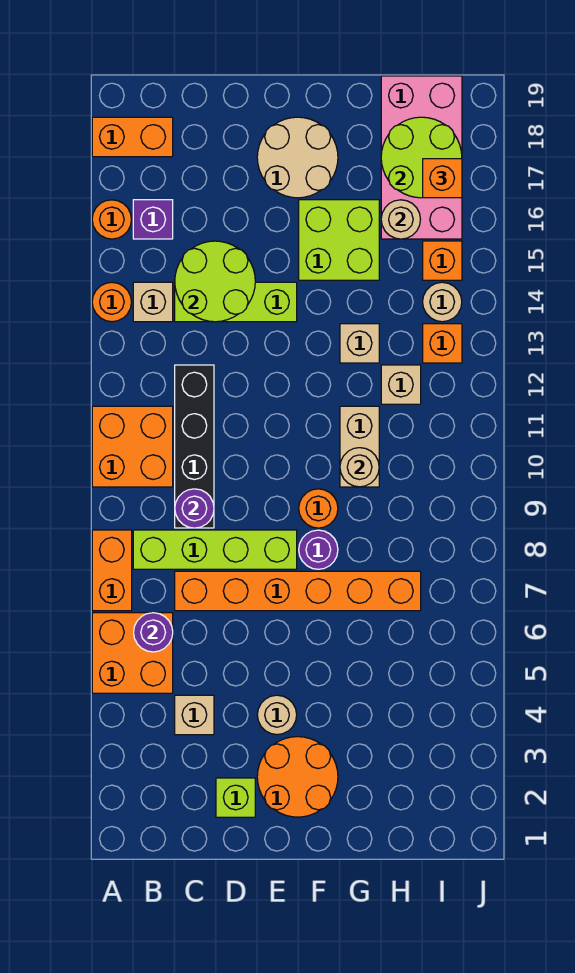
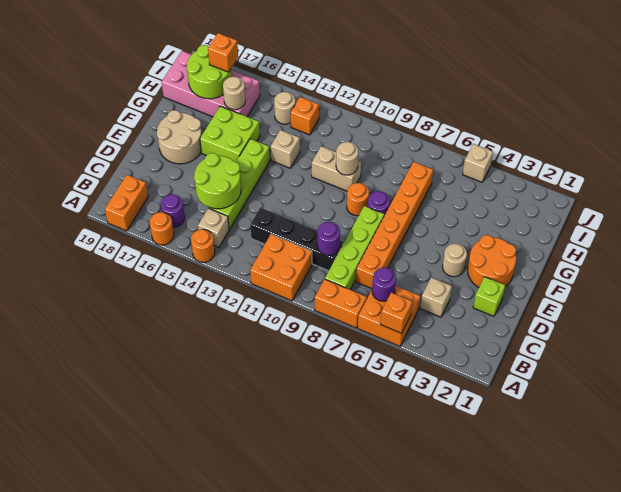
purple 1x1 brick [133,200,173,239] -> purple 1x1 round brick [161,194,185,227]
lime 1x3 brick [175,282,297,322] -> lime 1x4 brick [209,139,270,229]
tan 1x1 brick [381,365,421,404] -> tan 1x1 brick moved to [463,144,493,182]
orange 1x1 brick [423,241,462,280] -> orange 1x1 brick moved to [380,293,412,333]

